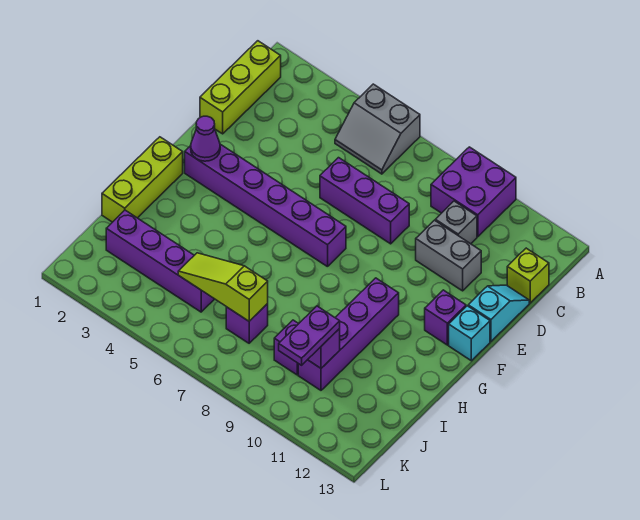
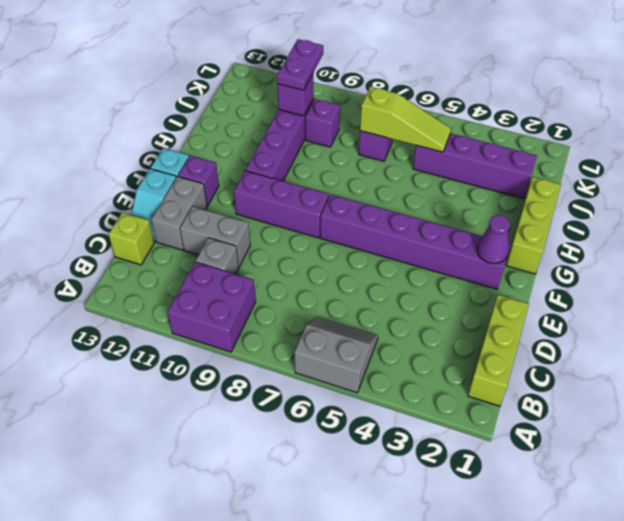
purple 1x3 brick [320,158,409,244] -> purple 1x3 brick moved to [234,171,329,238]
none -> grey 1x2 brick [151,176,207,250]

